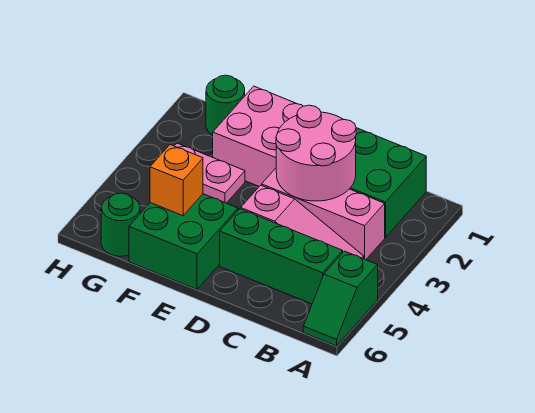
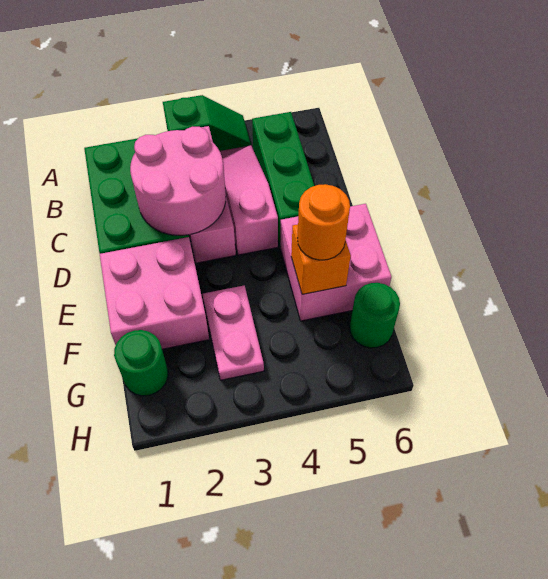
green 1x2 slope [303,251,378,346] -> green 1x2 slope moved to [163,95,251,151]
green 2x2 brick [129,194,238,289] -> pink 2x2 brick [280,204,392,321]
none -> orange 1x1 round brick [298,184,350,260]

